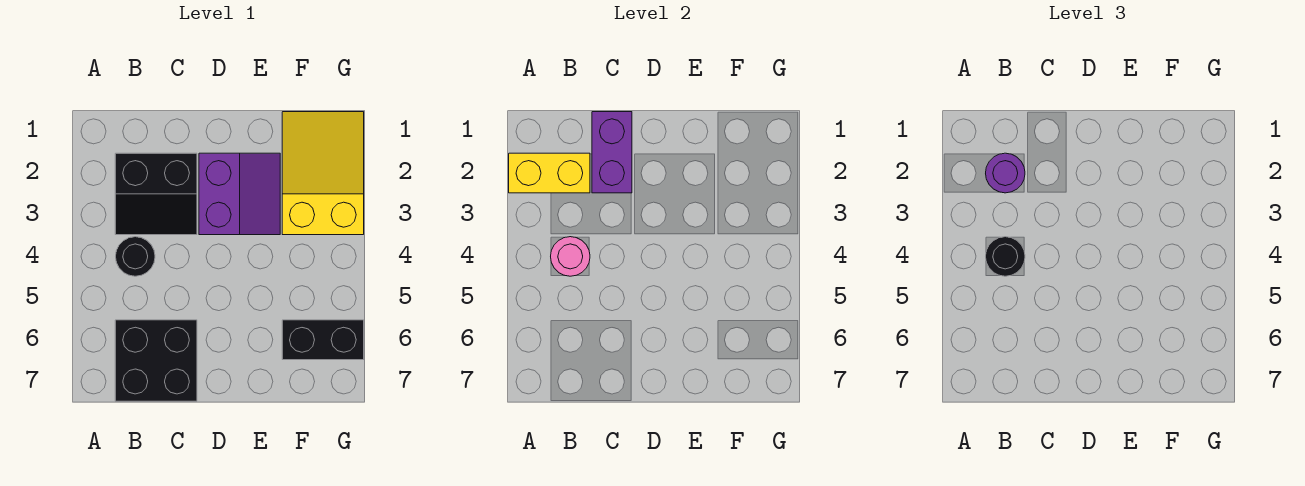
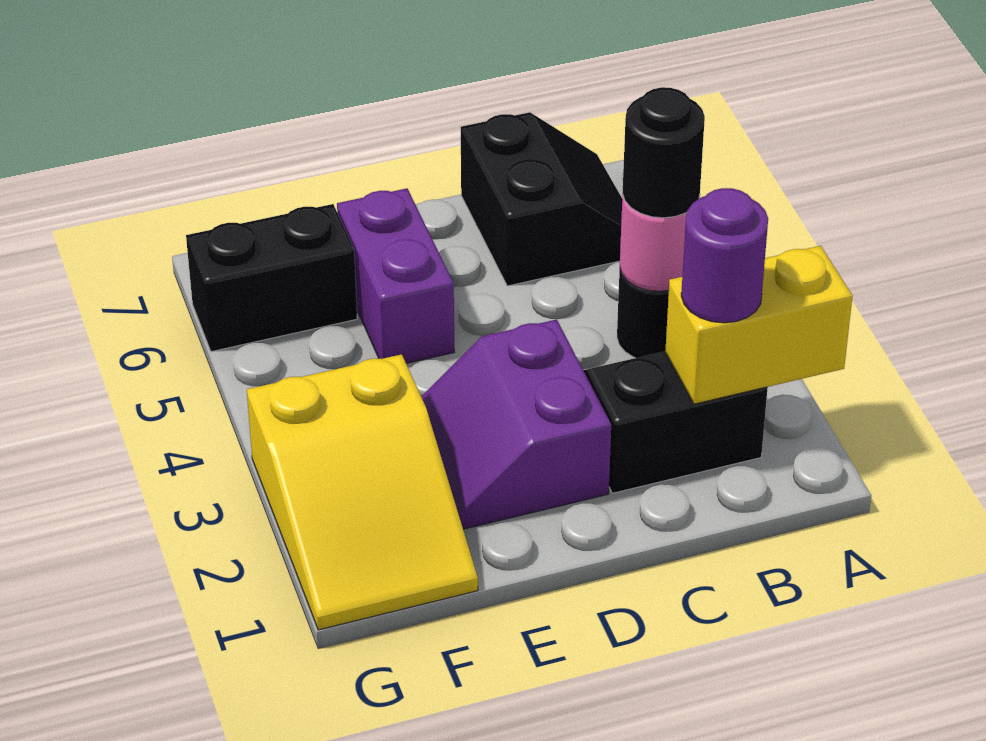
black 2x2 brick [115,320,197,401] -> black 2x2 slope [461,112,622,286]
purple 1x2 brick [592,112,632,193] -> purple 1x2 brick moved to [337,188,454,363]

